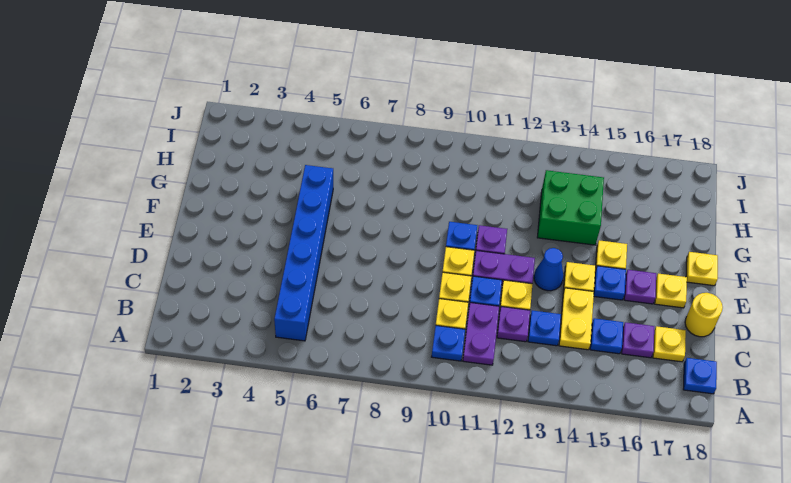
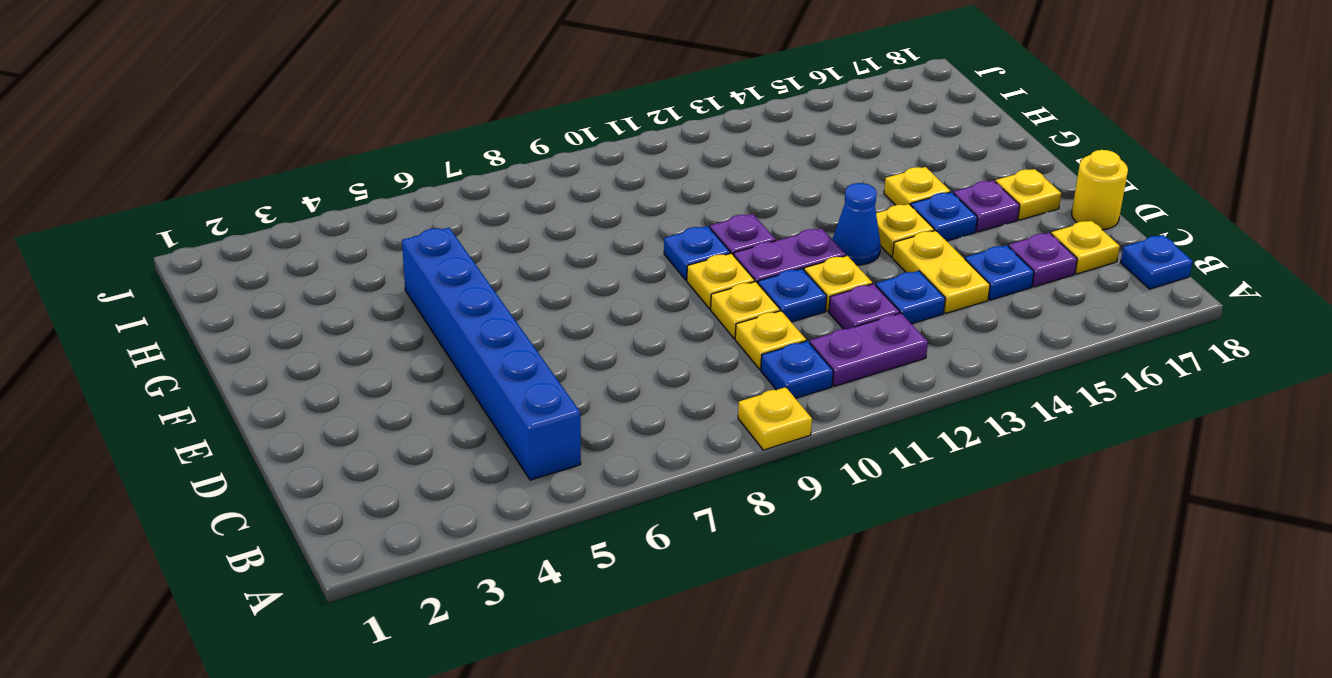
purple 1x2 plate [463,303,499,365] -> purple 1x2 plate turned to [810,313,928,386]
yellow 1x1 plate [686,252,718,286] -> yellow 1x1 plate moved to [738,387,812,450]
green 2x2 brick [537,170,604,245] -> none

